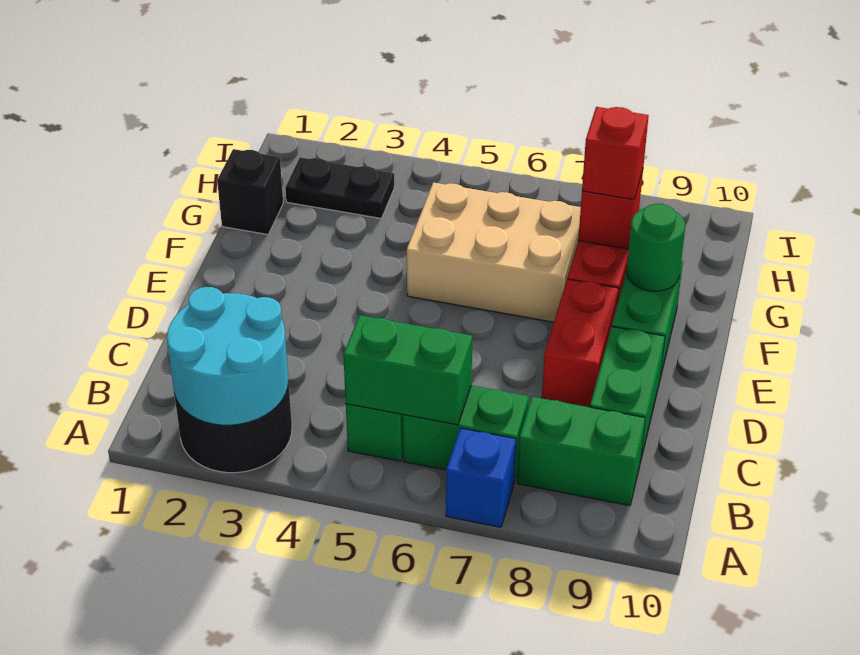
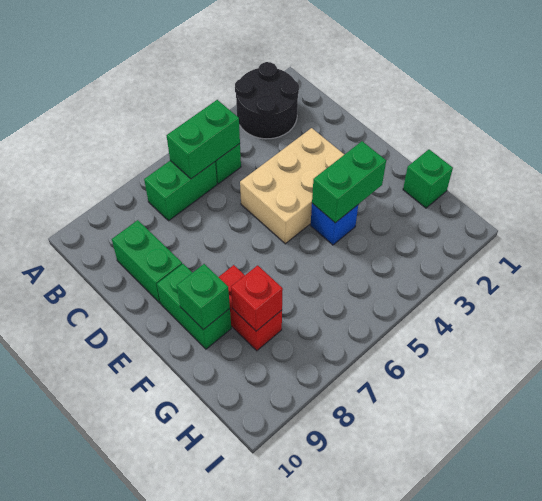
cyan 2x2 round brick [167,287,289,425] -> none
blue 1x1 brick [446,428,516,527] -> blue 1x1 brick moved to [311,203,358,245]
green 1x2 brick [517,397,645,506] -> green 1x2 brick moved to [312,141,386,223]
red 1x2 brick [542,279,619,407] -> none
tan 2x3 brick [407,182,581,322] -> tan 2x3 brick moved to [240,128,344,244]
green 1x1 round brick [627,204,685,291] -> green 1x1 brick [177,264,230,330]
black 1x1 brick [217,149,283,235] -> green 1x1 brick [403,149,453,208]
red 1x1 brick [582,107,649,200] -> none
black 1x2 plate [285,157,394,219] -> none

